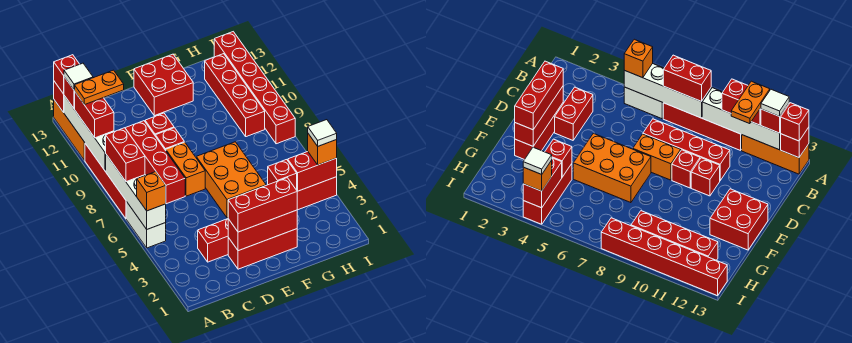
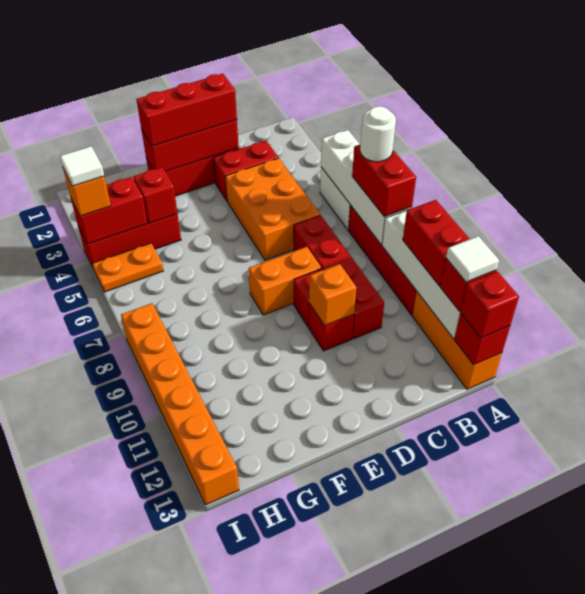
orange 1x1 brick [137,172,166,211] -> orange 1x1 brick moved to [309,264,356,326]
none -> white 1x1 round brick [360,106,396,162]
orange 1x2 plate [75,70,124,105] -> orange 1x2 plate moved to [92,243,163,292]
orange 1x2 brick [166,142,205,196] -> orange 1x2 brick turned to [249,247,322,315]
orange 2x3 brick [196,142,266,218] -> orange 2x3 brick moved to [225,158,320,260]
red 2x2 brick [134,54,193,116] -> none
red 1x4 brick [205,54,265,137] -> none
red 1x6 brick [214,32,295,144] -> orange 1x6 brick [121,303,239,505]

